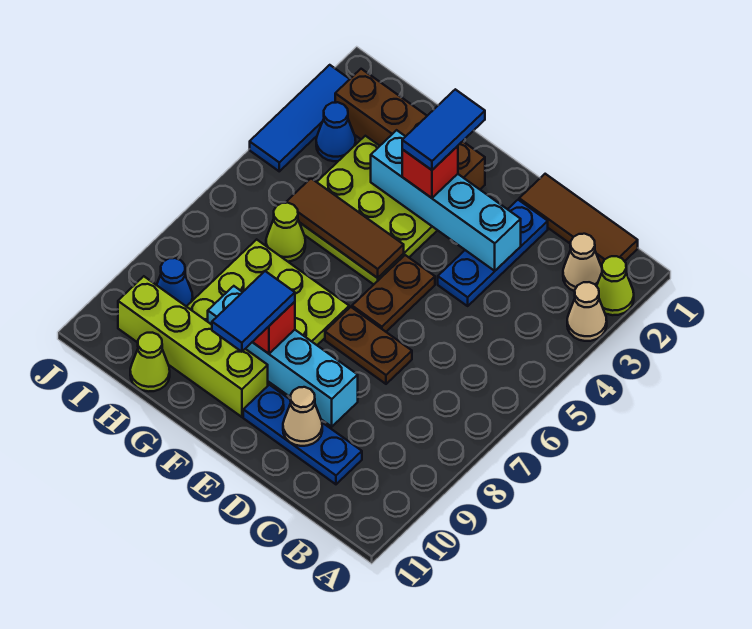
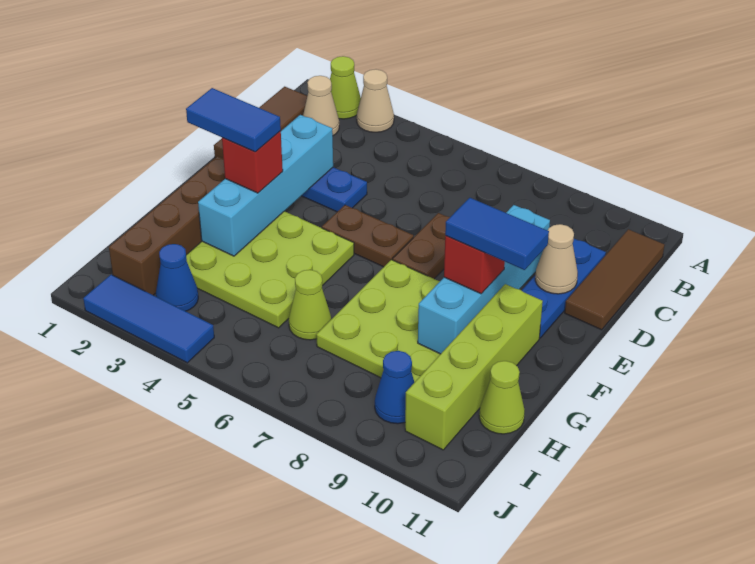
brown 1x3 tile [285,179,404,278] -> brown 1x3 tile moved to [565,229,665,330]

